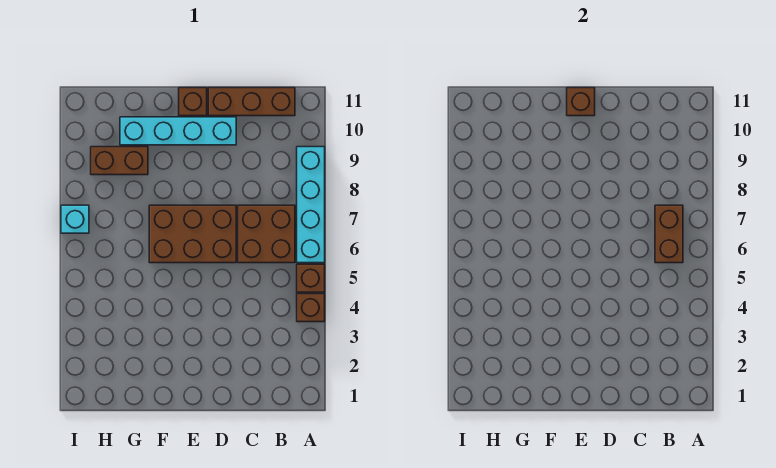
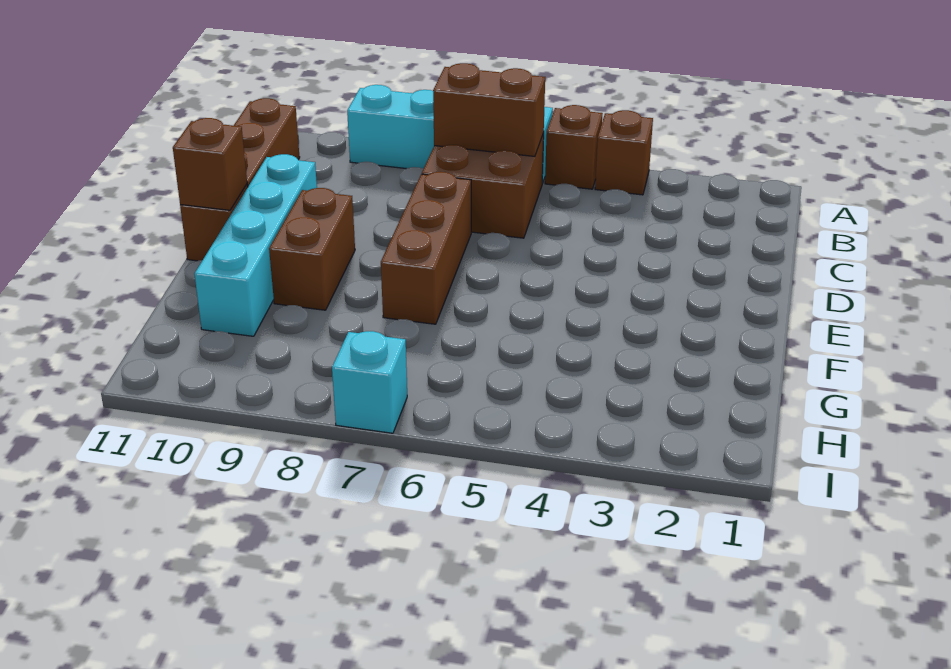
brown 2x3 brick [149,205,236,263] -> brown 1x3 brick [381,172,471,324]
brown 1x2 brick [91,147,148,175] -> brown 1x2 brick moved to [269,188,355,310]

